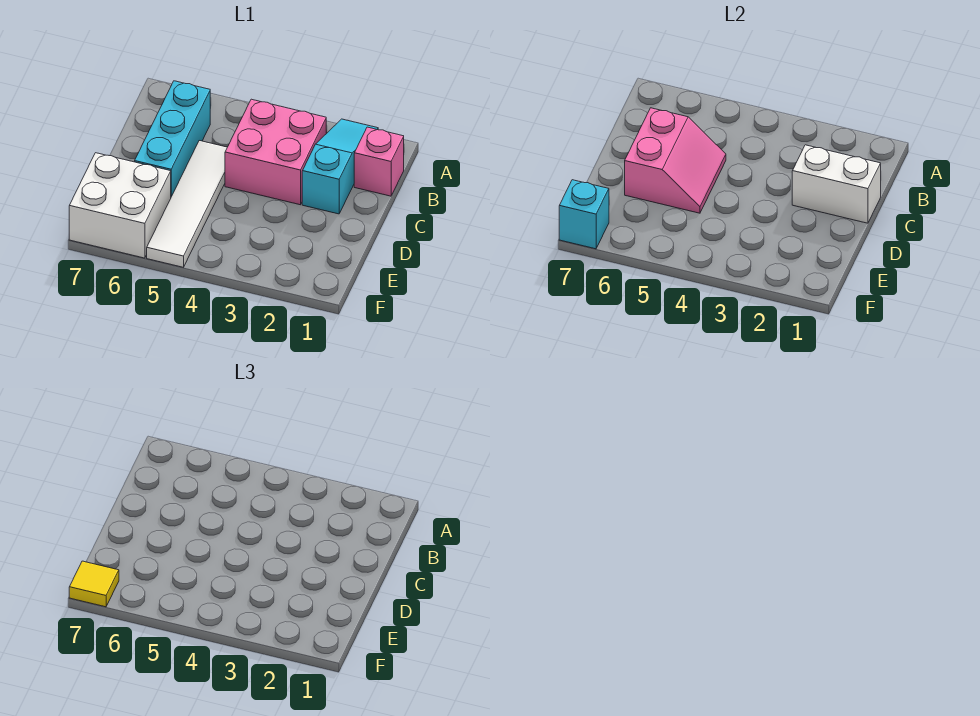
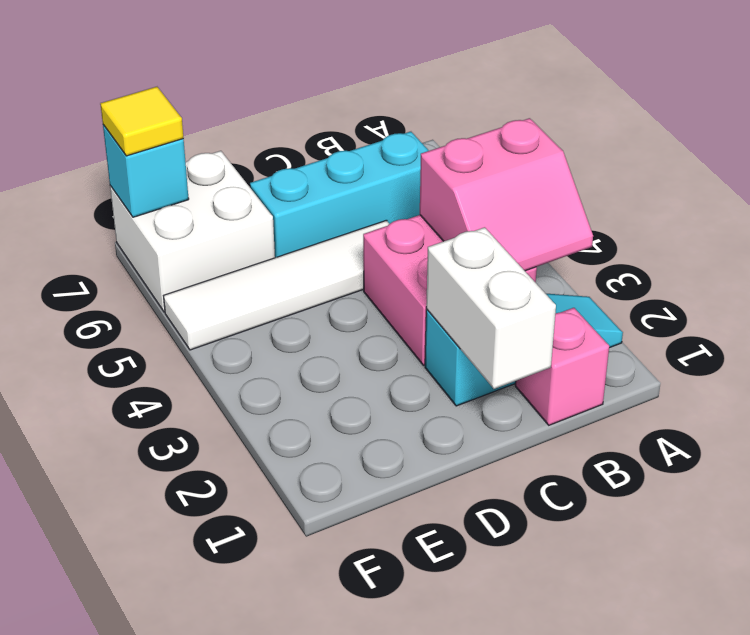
pink 2x2 slope [625,108,726,213] -> pink 2x2 slope moved to [420,118,593,271]

